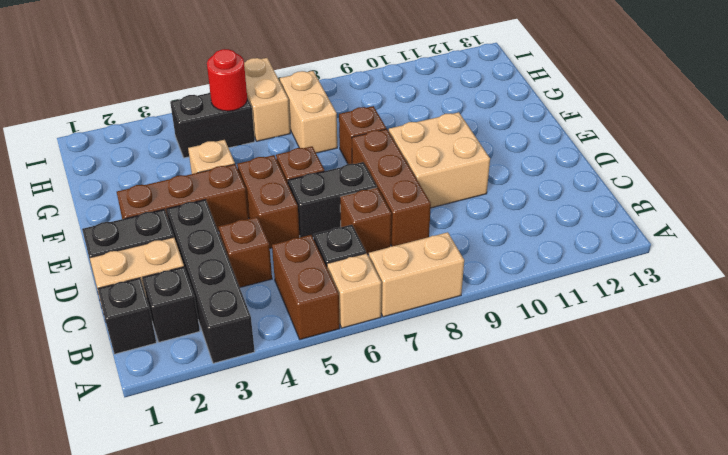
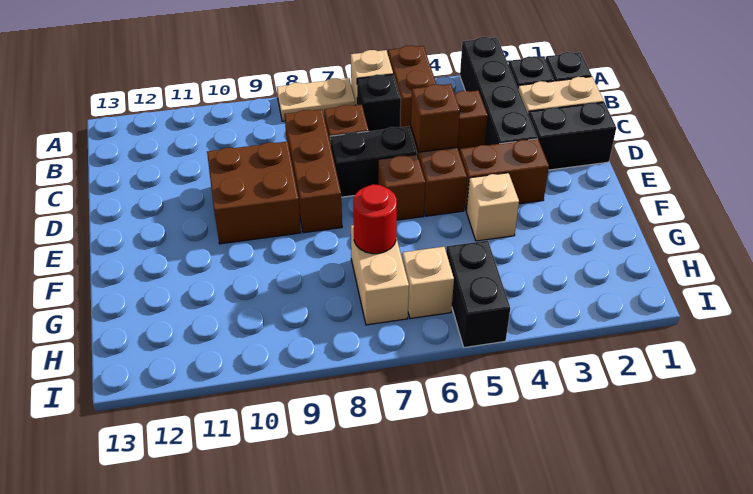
tan 1x2 brick [369,232,464,317] -> tan 1x2 plate [277,78,355,121]
tan 2x2 brick [389,112,490,208] -> brown 2x2 brick [207,142,301,244]
brown 1x3 brick [117,164,249,231] -> brown 1x2 brick [459,139,549,211]
brown 1x1 brick [339,106,386,164] -> brown 1x1 brick moved to [411,84,460,152]
black 1x2 brick [170,93,255,158] -> black 1x2 brick turned to [446,241,510,348]
red 1x1 round brick [207,49,247,111] -> red 1x1 round brick moved to [353,184,397,254]
tan 1x2 brick [244,58,290,141] -> tan 1x1 brick [402,247,454,319]

